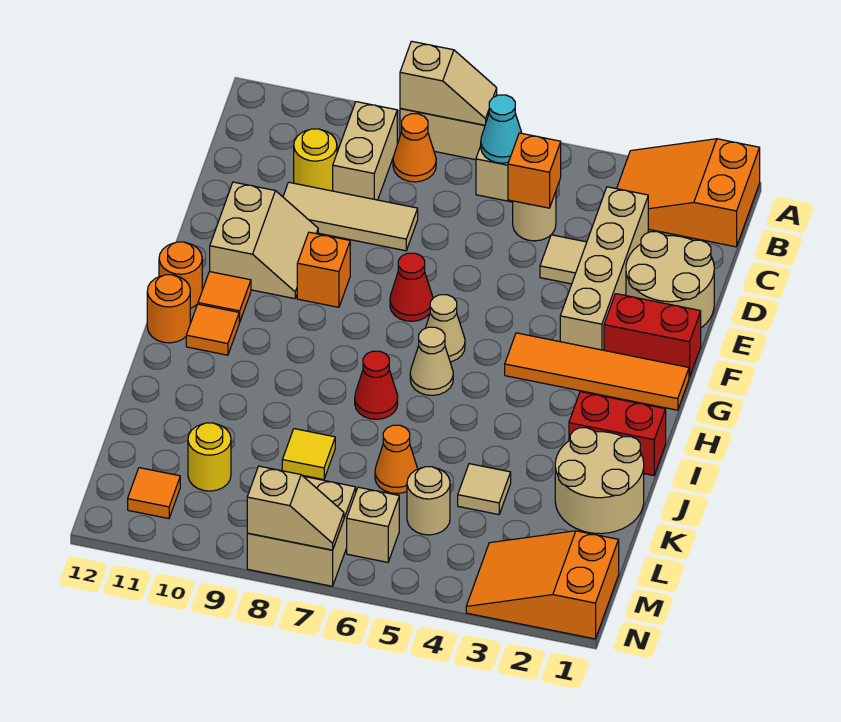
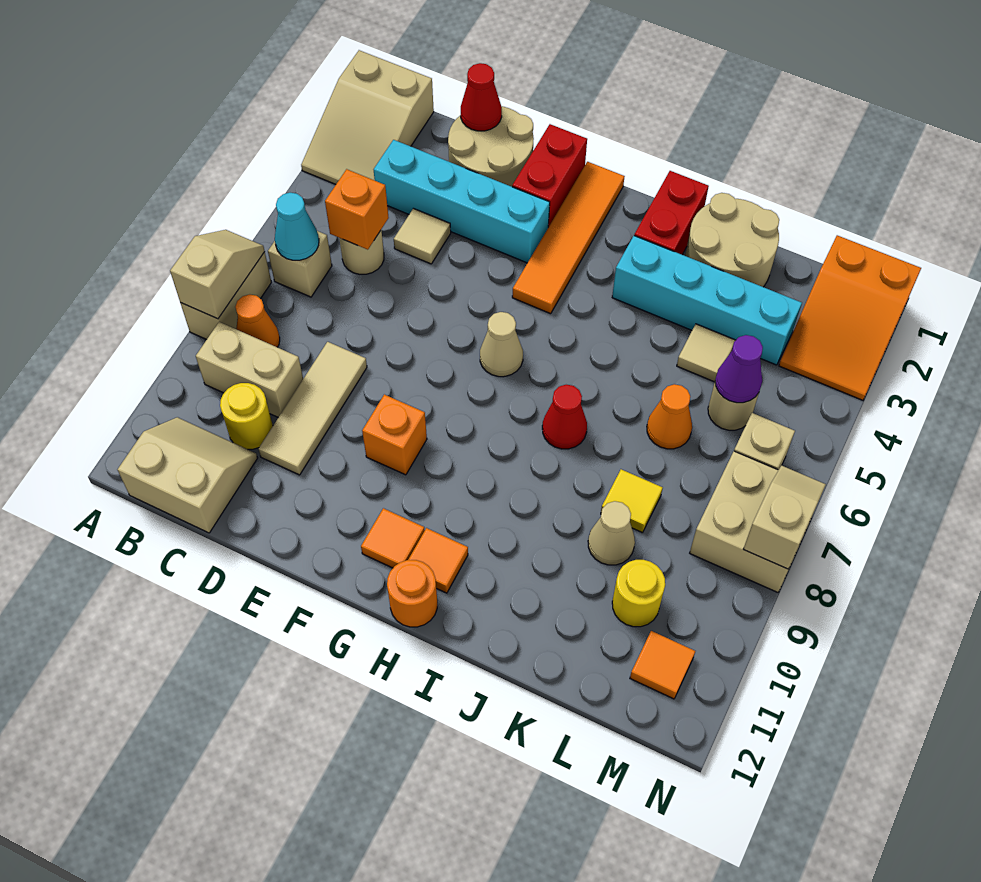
orange 2x3 slope [617,139,760,247] -> tan 2x3 slope [301,50,434,184]
tan 1x4 brick [560,187,648,350] -> cyan 1x4 brick [374,140,550,263]
tan 2x2 slope [210,182,318,299] -> tan 2x2 slope moved to [118,417,257,533]
red 1x1 cone [390,253,433,321] -> red 1x1 cone moved to [461,63,502,131]
orange 1x1 round brick [159,242,202,308] -> none
tan 1x1 cone [410,327,453,395] -> tan 1x1 cone moved to [588,501,635,565]
none -> cyan 1x4 brick [612,236,802,365]
none -> purple 1x1 cone [715,335,763,403]

